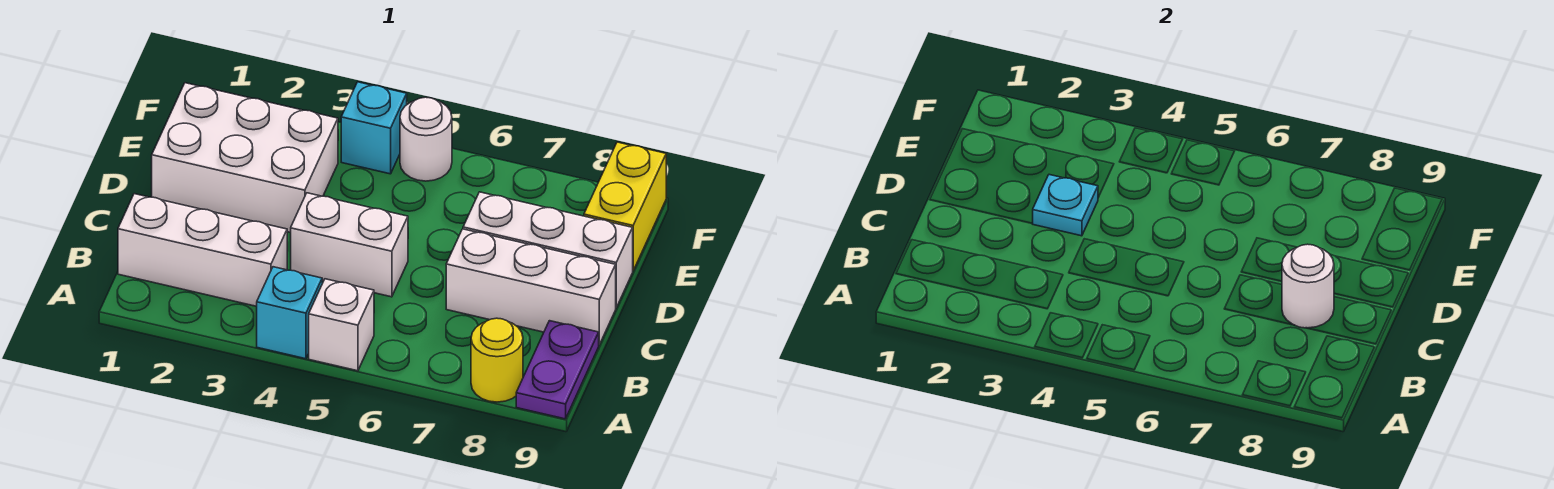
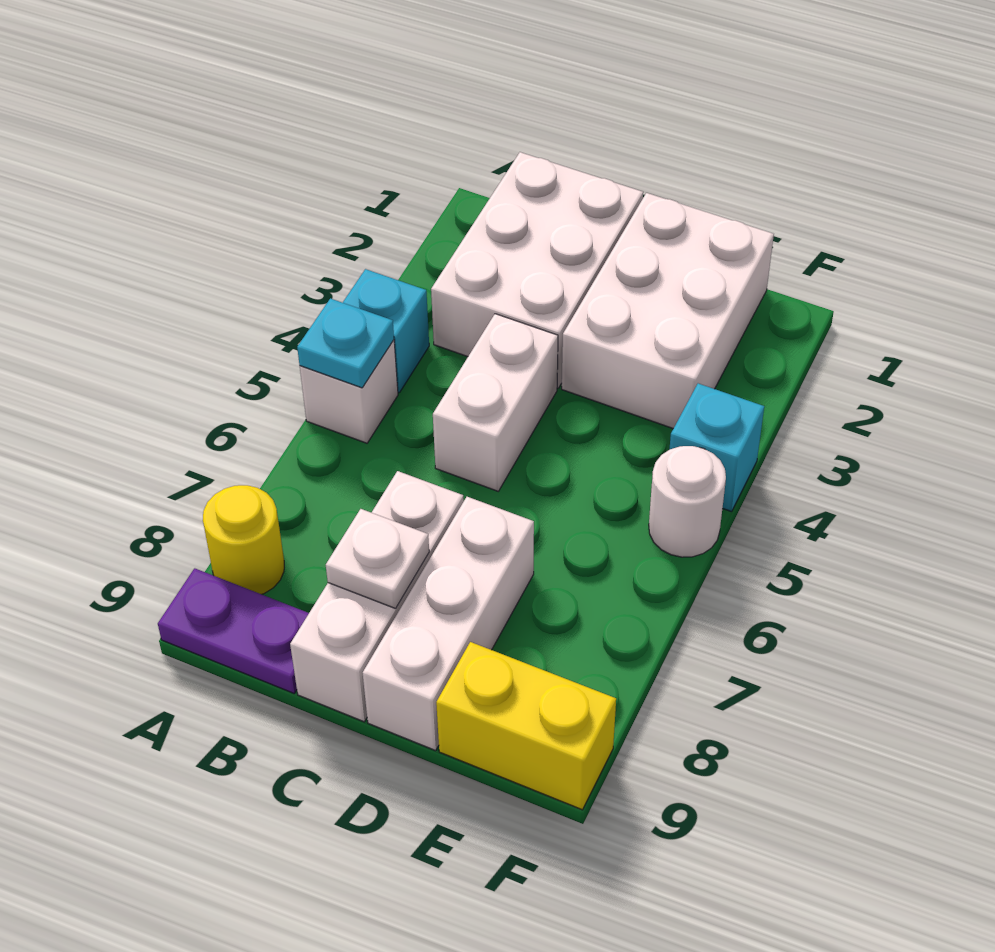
white 1x3 brick [118,194,287,306] -> white 2x3 brick [431,152,643,388]
white 1x1 round brick [1282,244,1334,328] -> white 1x1 plate [326,509,429,609]
cyan 1x1 plate [1032,175,1098,236] -> cyan 1x1 plate moved to [297,298,394,388]

